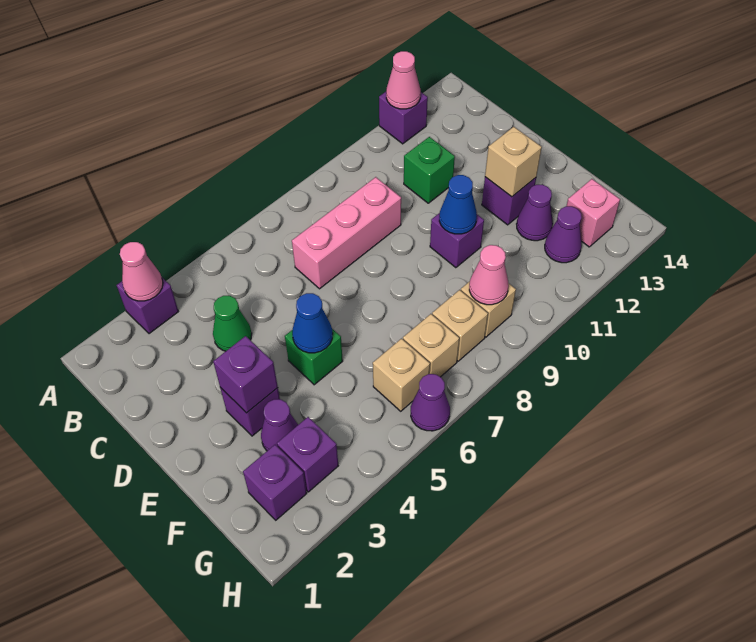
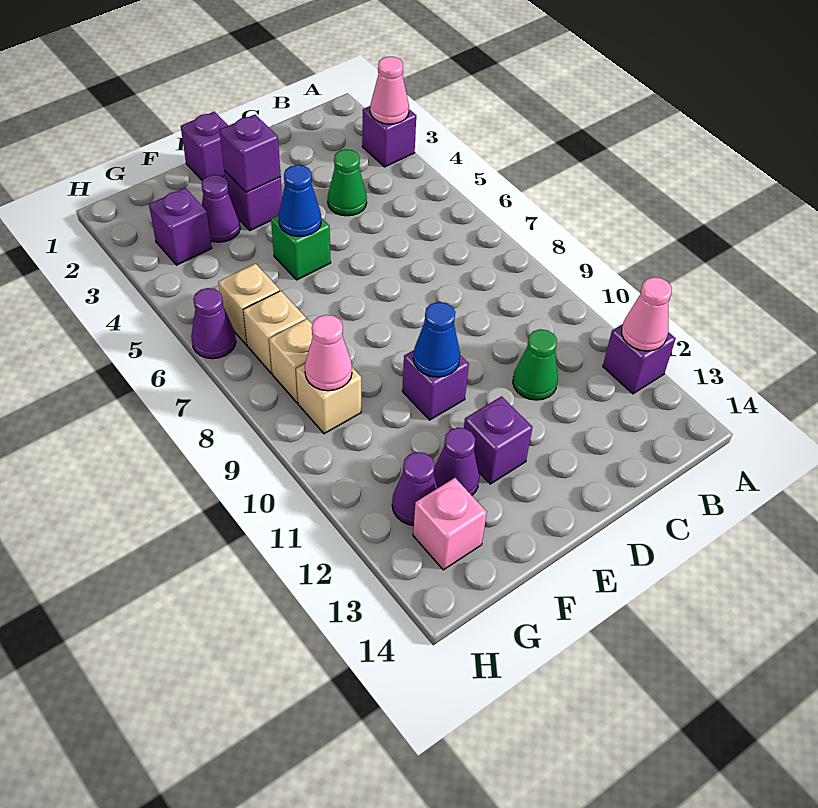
pink 1x3 brick [292,177,401,289] -> none
green 1x1 brick [404,137,455,203] -> green 1x1 cone [513,329,558,400]
tan 1x1 brick [485,127,542,197] -> none
purple 1x1 brick [243,445,307,520] -> purple 1x1 brick moved to [181,112,228,181]

